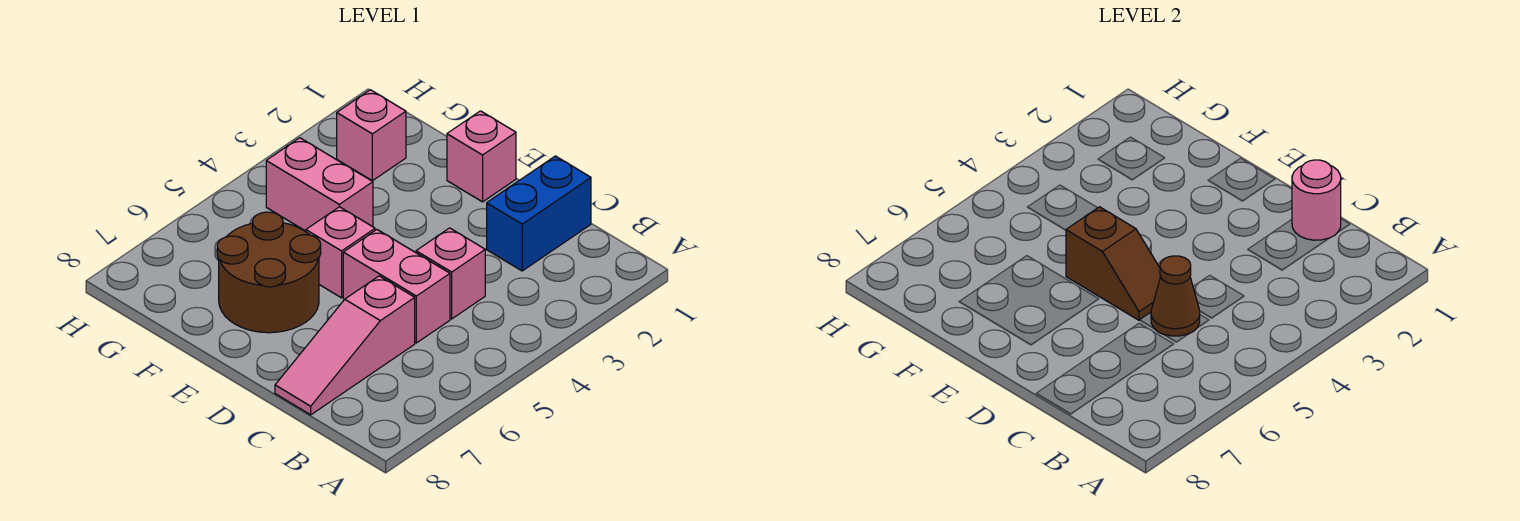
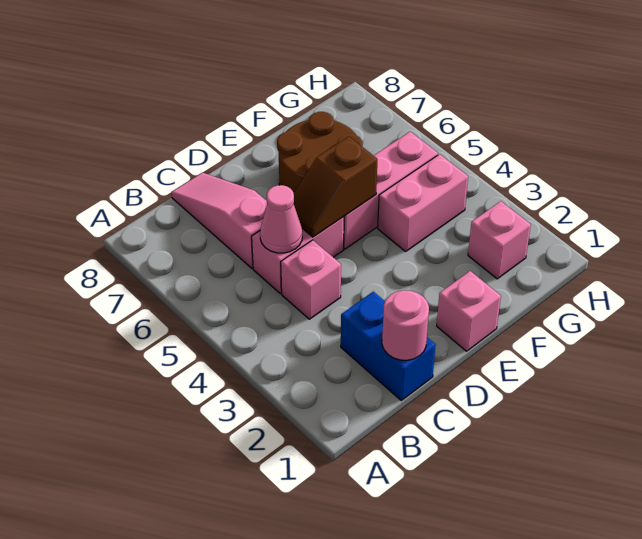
brown 1x1 cone [1151,256,1200,336] -> pink 1x1 cone [260,185,302,253]
pink 1x1 brick [306,207,375,298] -> pink 1x3 brick [344,132,438,249]

